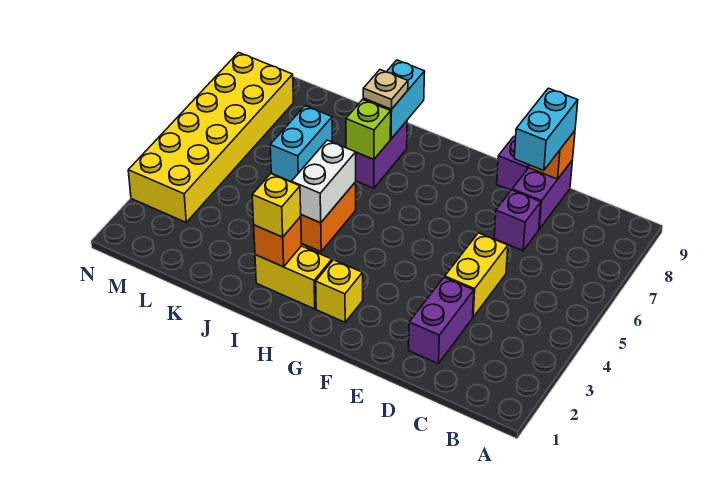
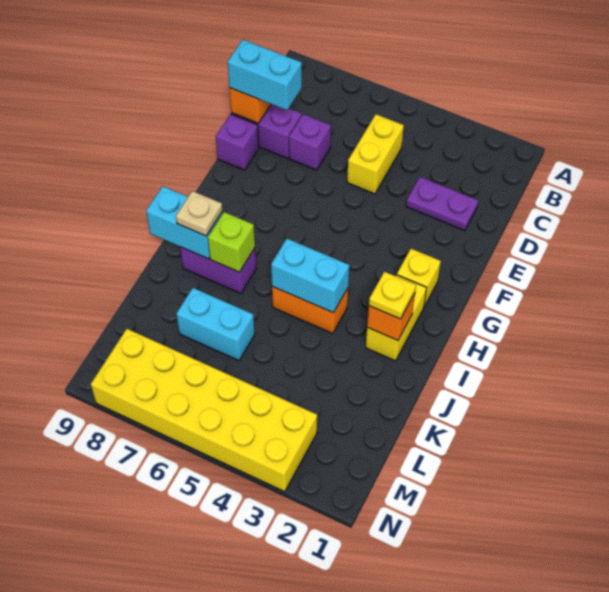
purple 1x2 brick [409,277,474,363] -> purple 1x2 plate [406,177,479,231]
yellow 1x2 brick [445,233,508,317] -> yellow 1x2 brick turned to [347,114,404,194]
yellow 1x1 brick [252,174,301,237] -> yellow 1x1 plate [369,272,416,319]
white 1x2 brick [292,140,356,223] -> cyan 1x2 brick [271,239,349,313]

